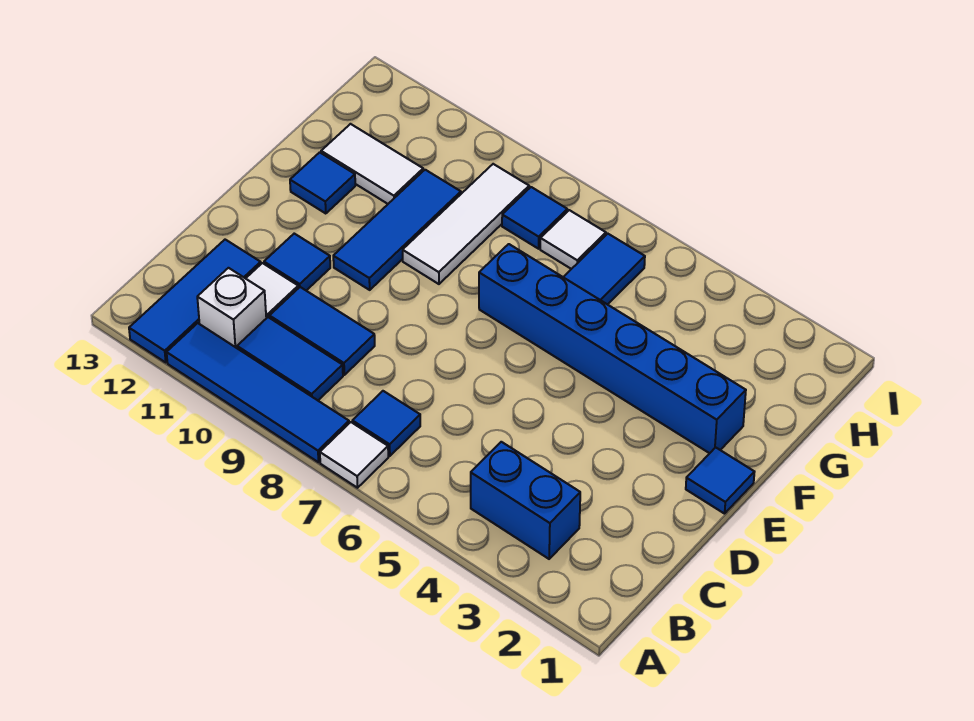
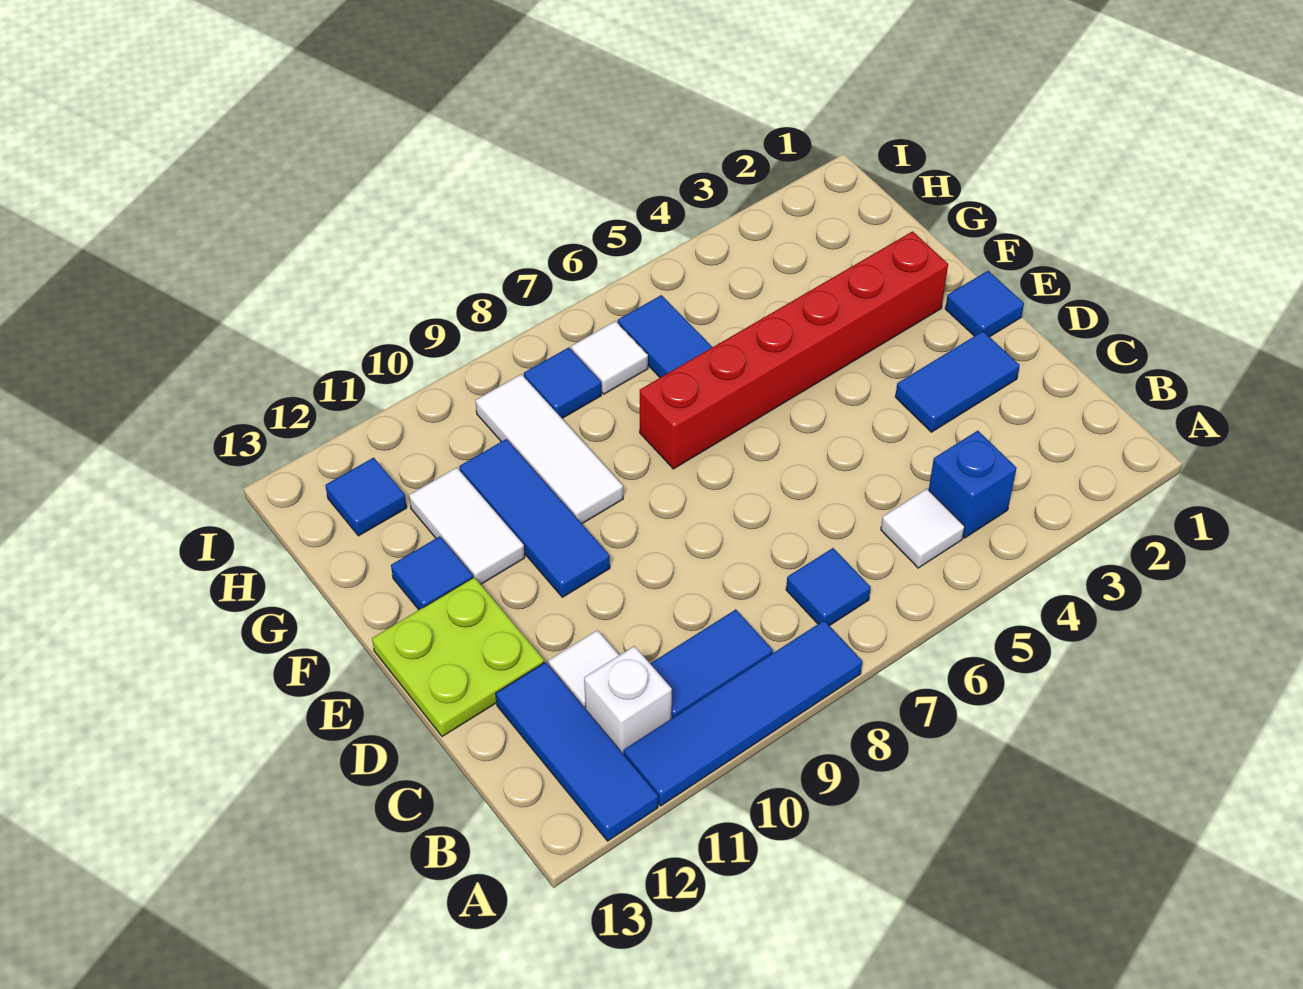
white 1x1 tile [320,422,388,488] -> white 1x1 tile moved to [881,489,965,568]
blue 1x2 brick [471,442,580,559] -> blue 1x1 brick [929,431,1017,538]
blue 1x2 tile [270,287,375,375] -> blue 1x2 tile moved to [895,331,1020,432]
blue 1x1 tile [264,234,330,291] -> blue 1x1 tile moved to [325,458,407,536]
none -> lime 2x2 plate [372,577,544,737]
blue 1x6 brick [479,244,746,453] -> red 1x6 brick [640,231,948,469]
white 1x2 tile [321,124,423,204] -> white 1x2 tile turned to [409,468,525,584]

